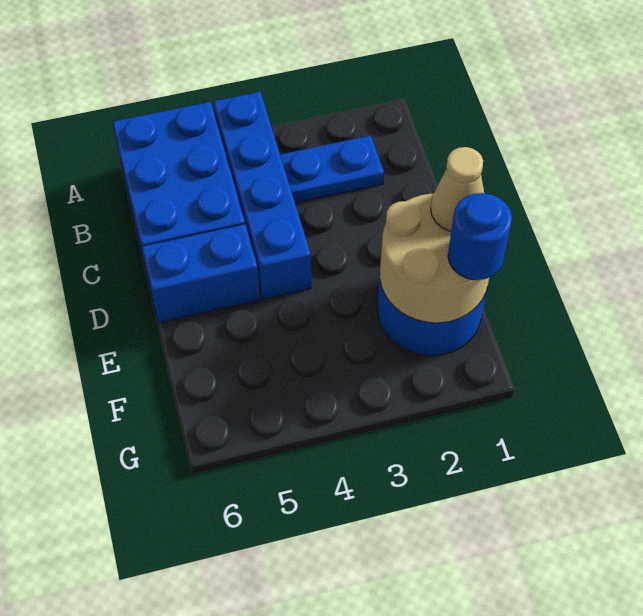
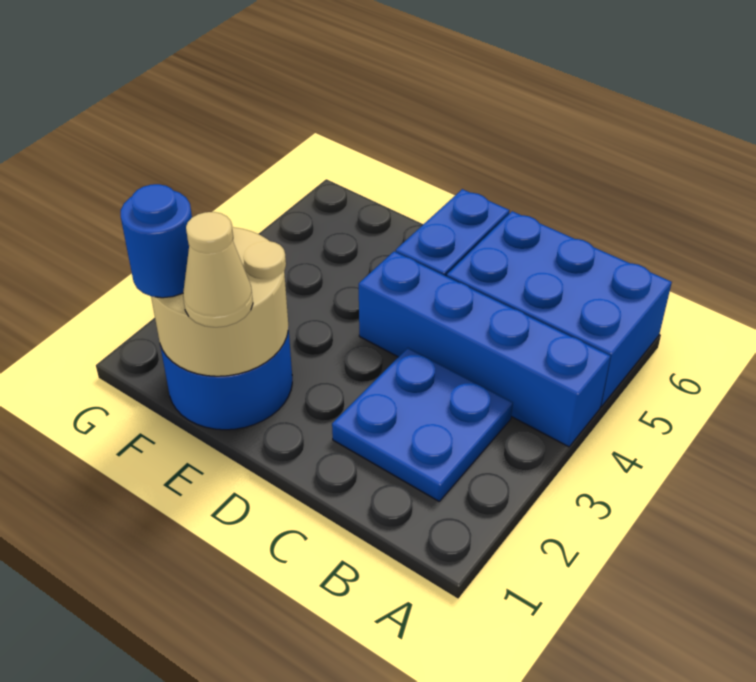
blue 1x2 plate [280,135,384,203] -> blue 2x2 plate [332,348,513,501]

